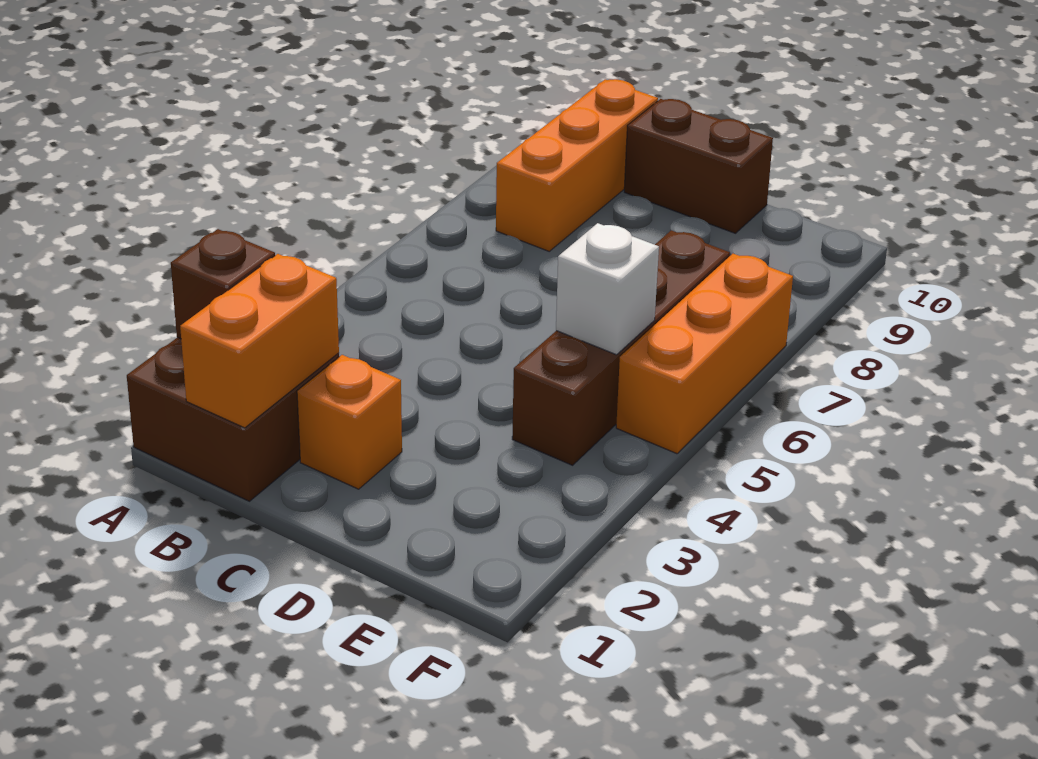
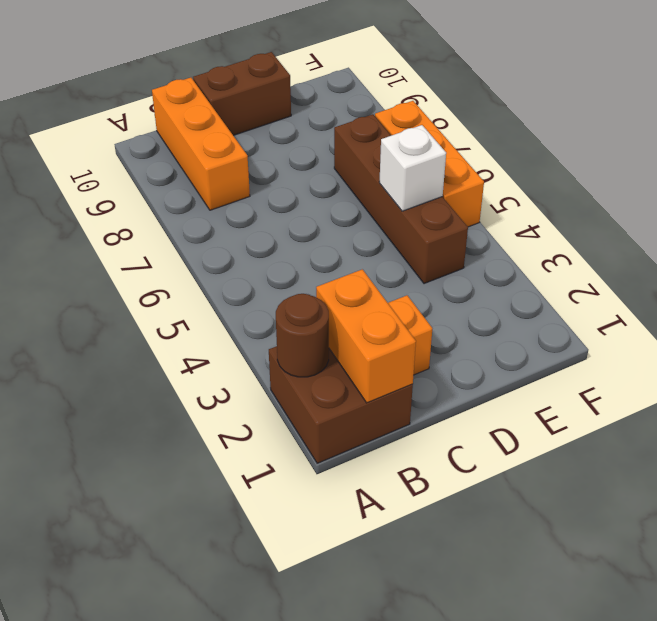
brown 1x1 brick [171,229,275,339] -> brown 1x1 round brick [276,294,329,377]

